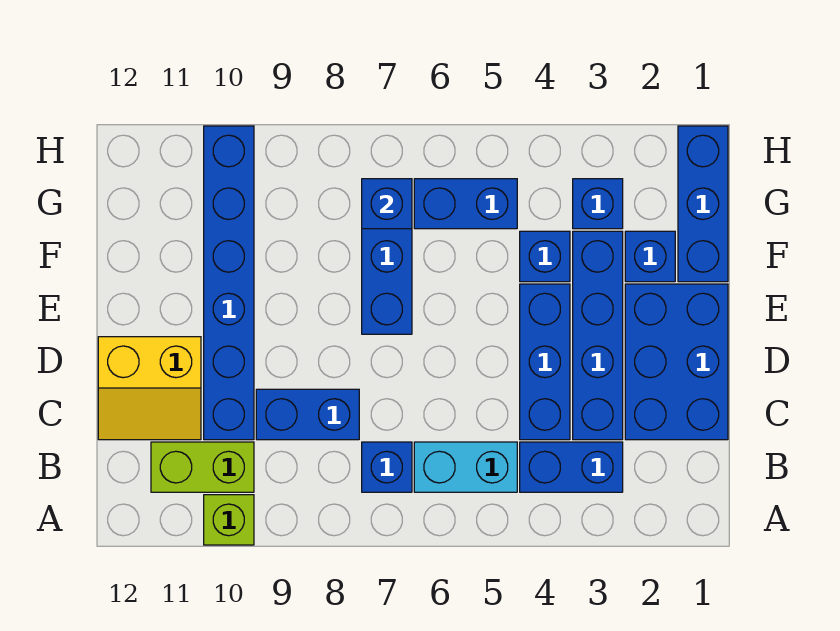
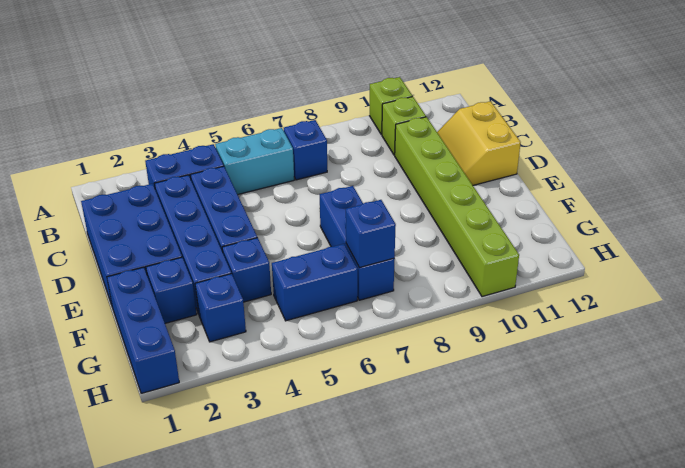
lime 1x2 brick [151,442,254,492] -> lime 1x1 brick [382,97,426,155]
blue 1x2 brick [256,389,359,440] -> none
blue 1x6 brick [204,126,254,440] -> lime 1x6 brick [395,117,519,297]
yellow 2x2 slope [98,337,201,440] -> yellow 2x2 slope turned to [437,101,521,185]

